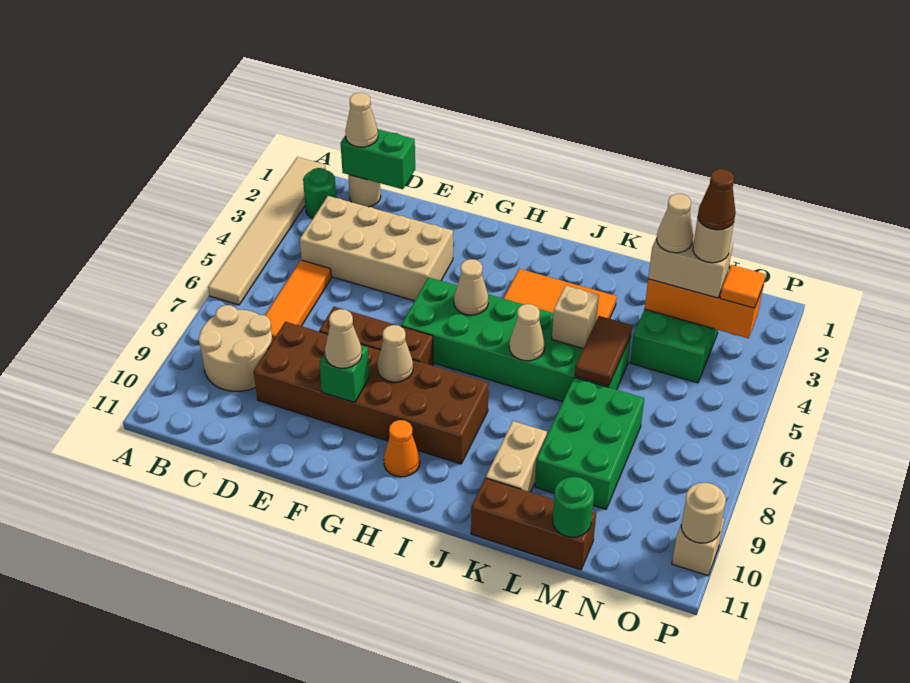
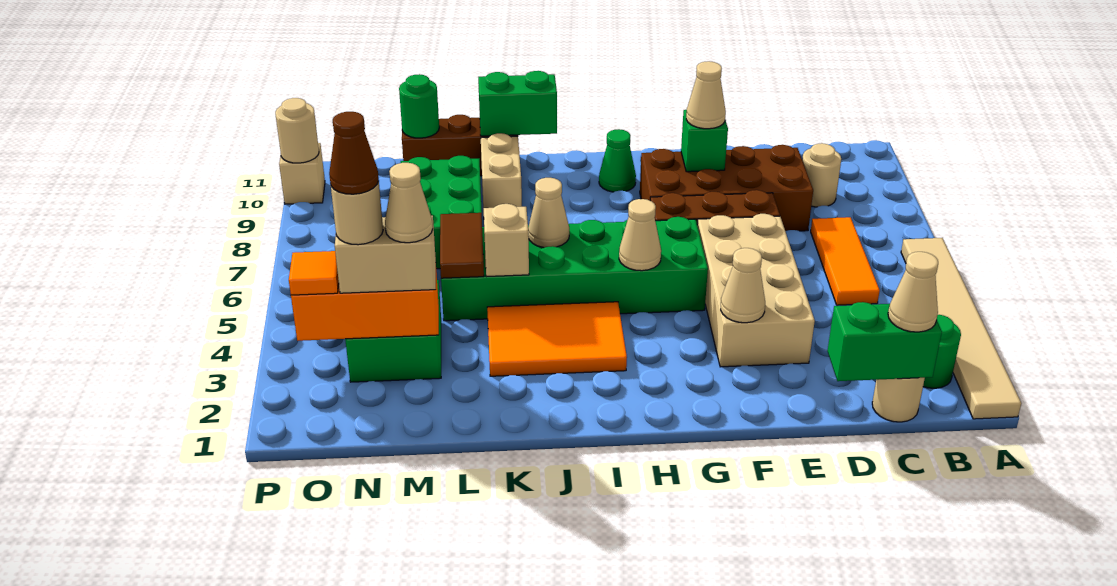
tan 2x2 round brick [199,305,273,391] -> tan 1x1 round brick [802,143,841,207]
tan 2x4 brick [300,196,453,301] -> tan 2x4 brick turned to [697,214,815,367]
brown 2x6 brick [254,322,489,464] -> brown 2x4 brick [640,145,813,231]
tan 1x1 cone [377,325,413,382] -> tan 1x1 cone moved to [721,248,765,323]
orange 1x1 cone [384,420,420,477] -> green 1x1 cone [599,129,636,192]
none -> green 1x2 brick [478,71,557,136]

